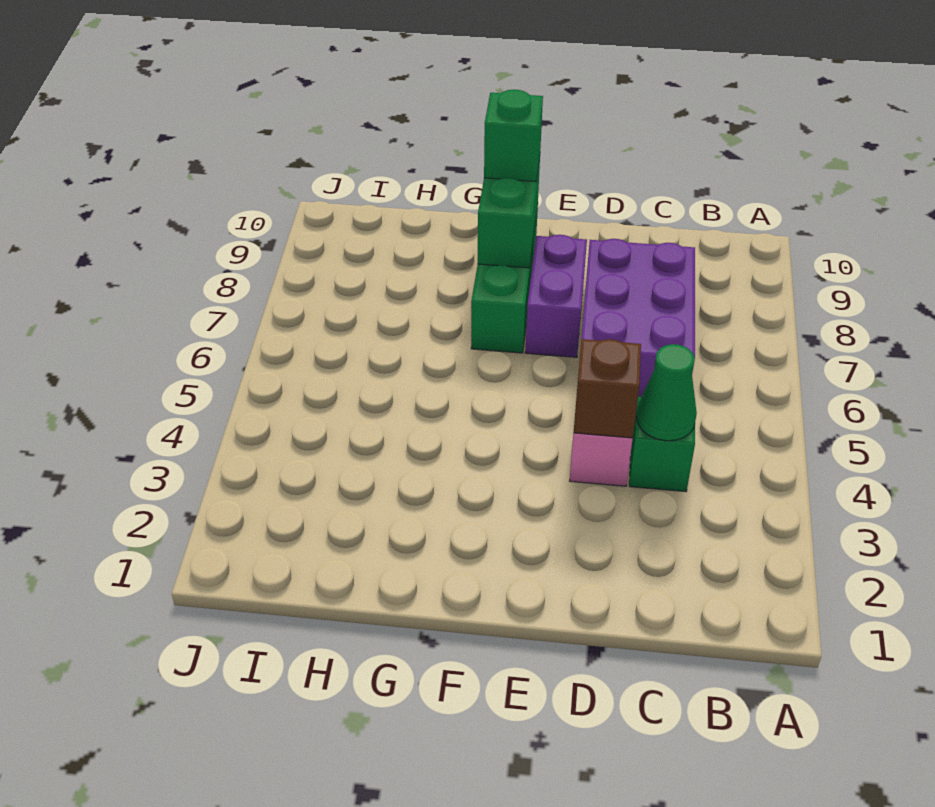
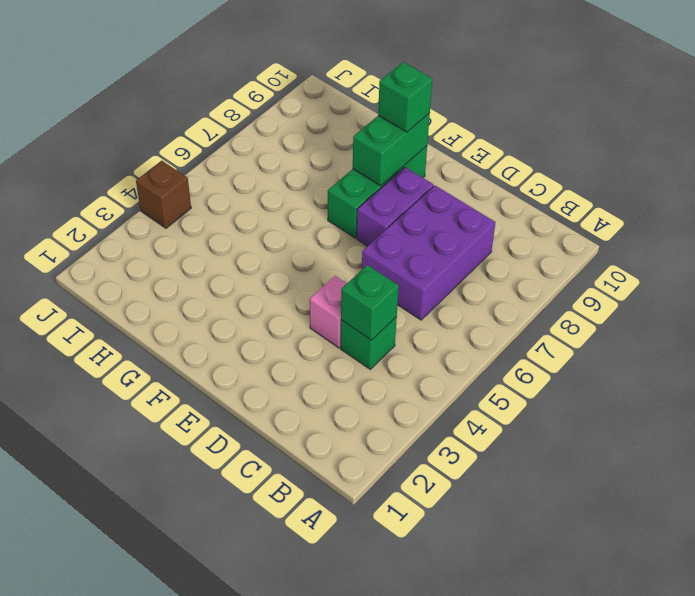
green 1x1 cone [637,344,697,441] -> green 1x1 brick [341,265,399,340]
brown 1x1 brick [574,339,641,438] -> brown 1x1 brick moved to [136,161,191,228]

